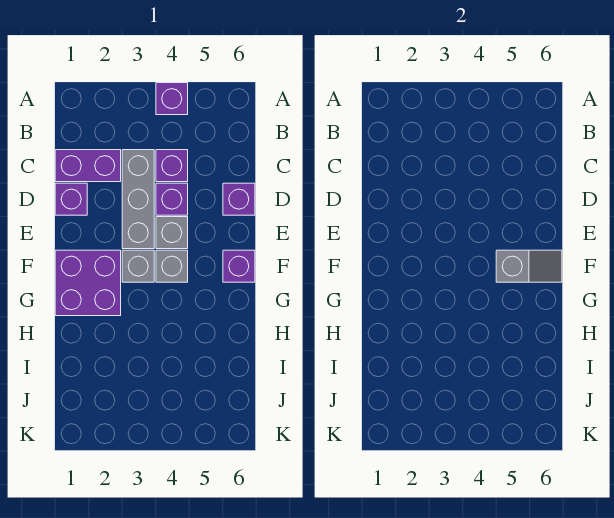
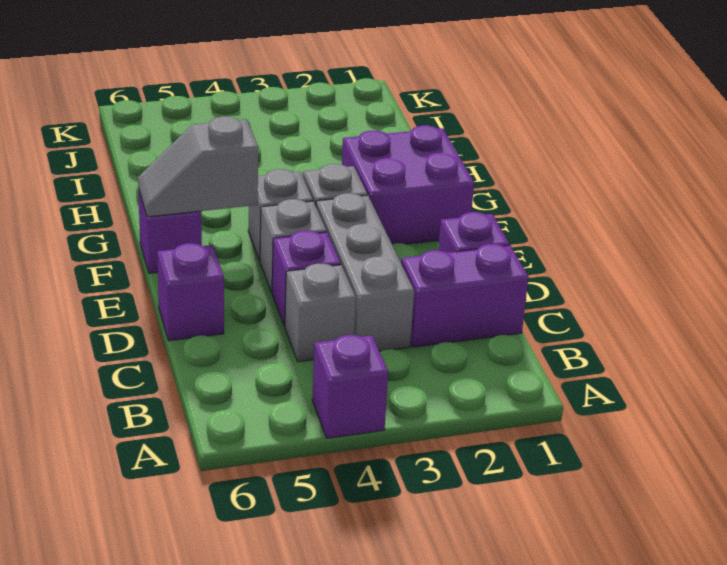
purple 1x1 brick [156,150,188,182] -> grey 1x1 brick [285,264,356,362]

